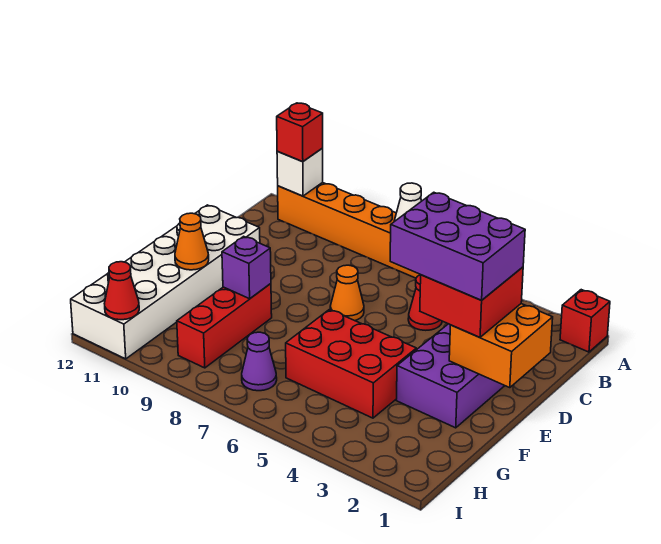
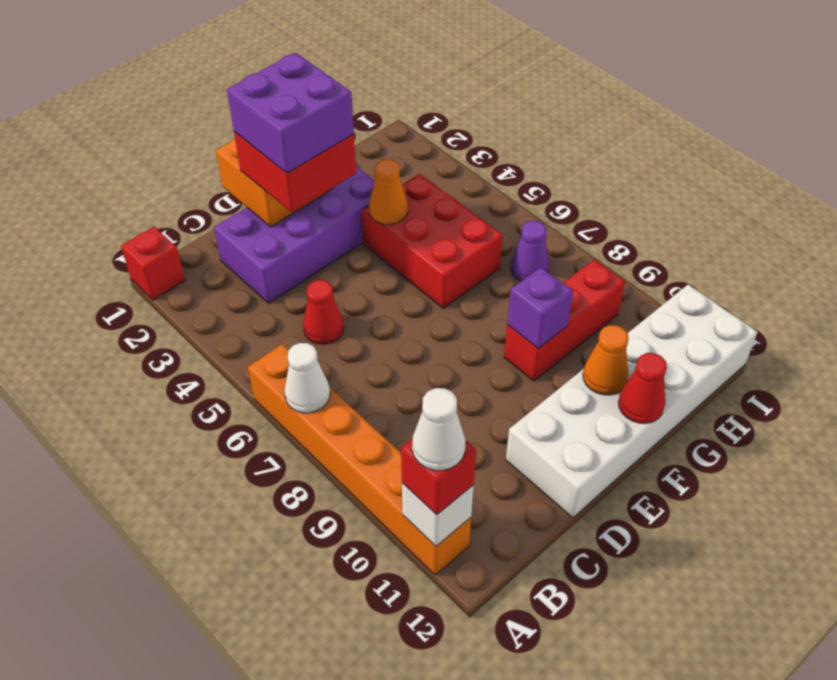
none -> white 1x1 cone [412,388,465,470]
purple 2x3 brick [390,192,525,300] -> purple 2x2 brick [227,53,354,173]
orange 1x1 cone [330,265,364,321] -> orange 1x1 cone moved to [369,159,408,224]
red 1x1 cone [104,262,139,320] -> red 1x1 cone moved to [618,353,667,423]

